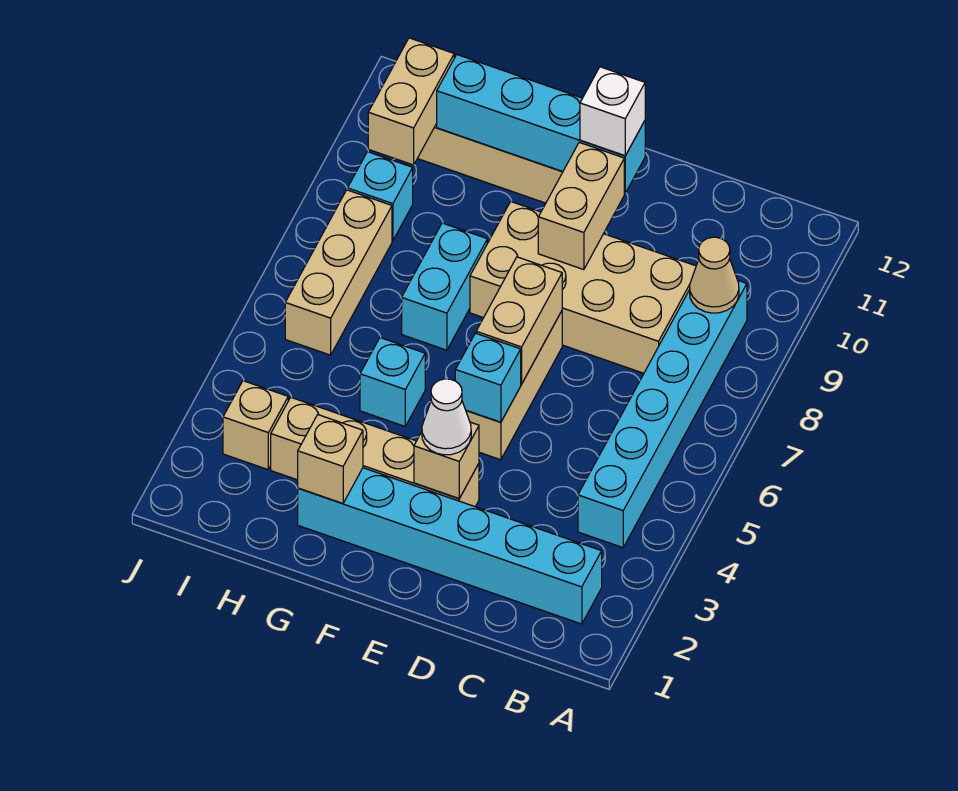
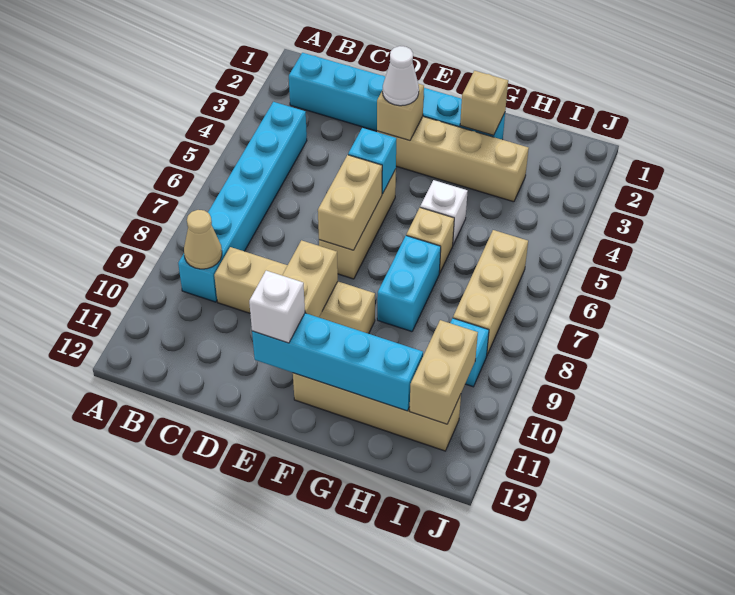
tan 2x4 brick [470,202,696,373] -> tan 1x4 brick [214,247,375,334]
cyan 1x1 brick [360,338,425,426] -> white 1x1 brick [420,180,468,244]
tan 1x1 brick [223,381,288,470] -> tan 1x1 brick moved to [406,208,454,273]

